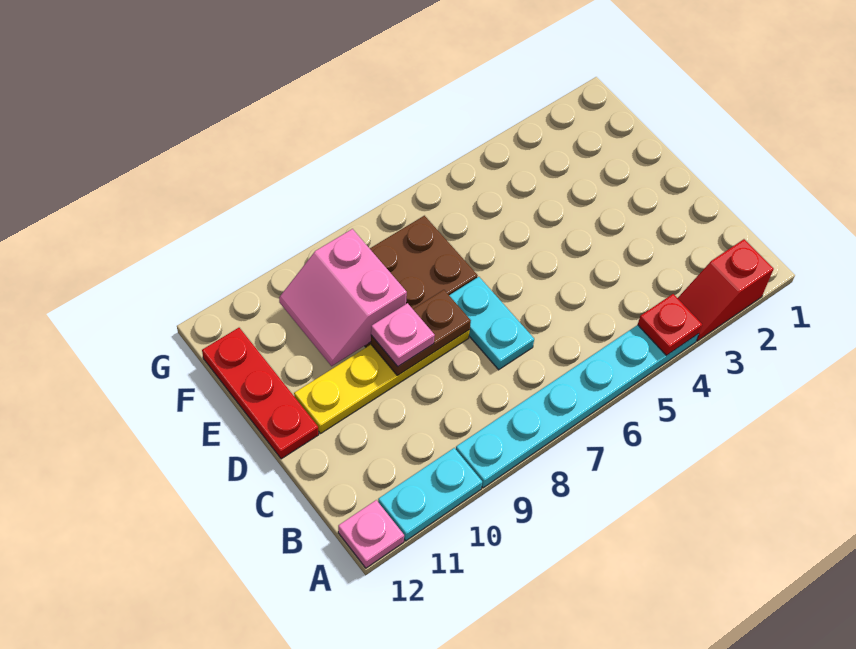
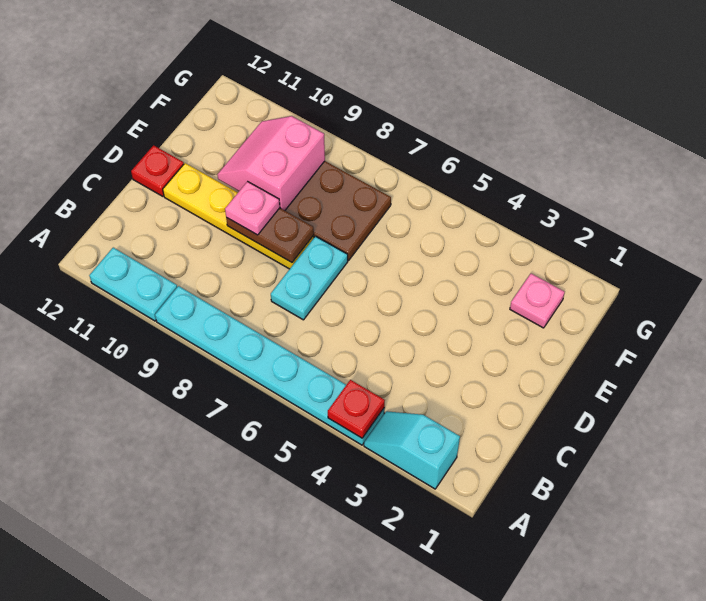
red 1x2 slope [678,239,774,341] -> cyan 1x2 slope [364,411,460,489]
pink 1x1 plate [338,500,404,568] -> pink 1x1 plate moved to [510,274,565,328]
red 1x3 plate [202,328,319,459] -> red 1x1 plate [131,145,184,196]

